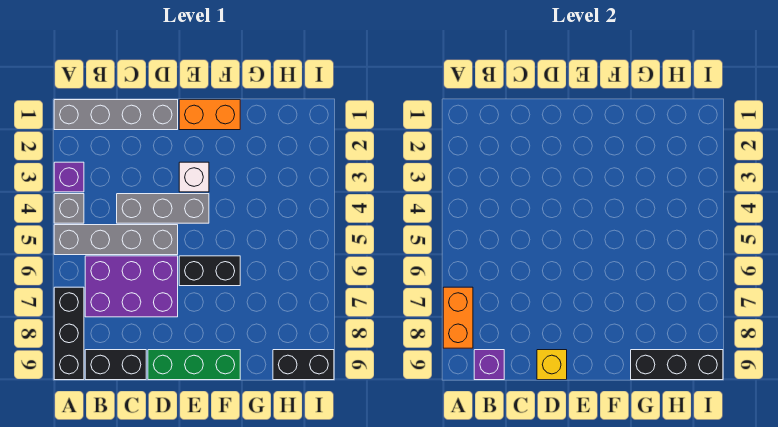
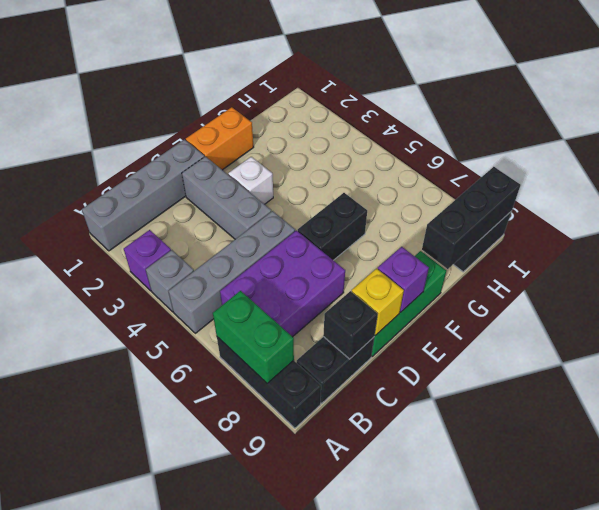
orange 1x2 brick [443,287,473,348] -> green 1x2 brick [213,291,294,383]
purple 1x1 brick [474,350,504,380] -> purple 1x1 brick moved to [378,247,429,312]
grey 1x3 brick [117,194,209,223] -> grey 1x3 brick turned to [182,156,271,239]
none -> black 1x1 brick [323,291,378,359]

